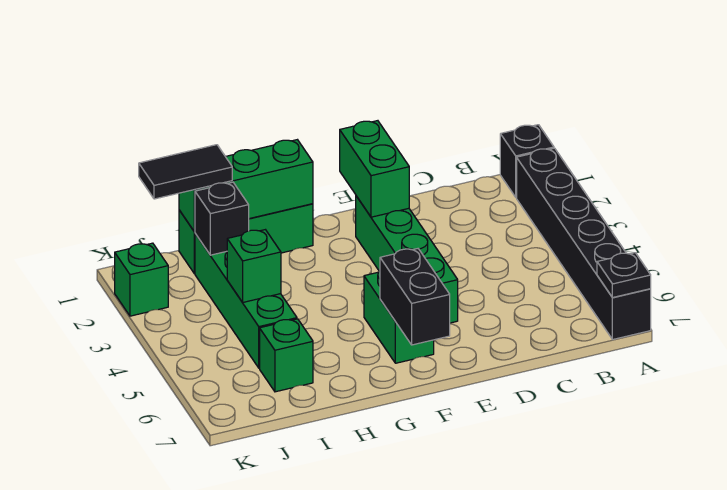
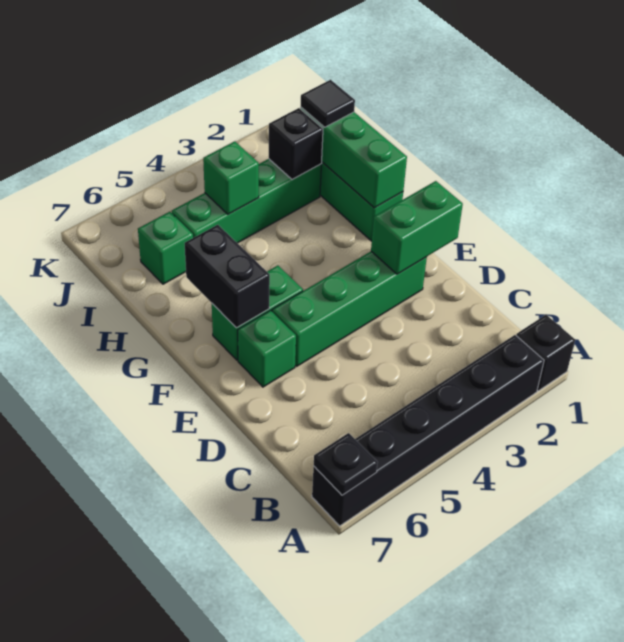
black 1x2 brick [380,249,450,345] -> black 1x2 brick turned to [185,225,270,328]
black 1x2 tile [139,145,232,199] -> black 1x1 tile [301,80,355,127]
green 1x1 brick [115,243,168,316] -> green 1x1 brick moved to [238,310,296,387]

